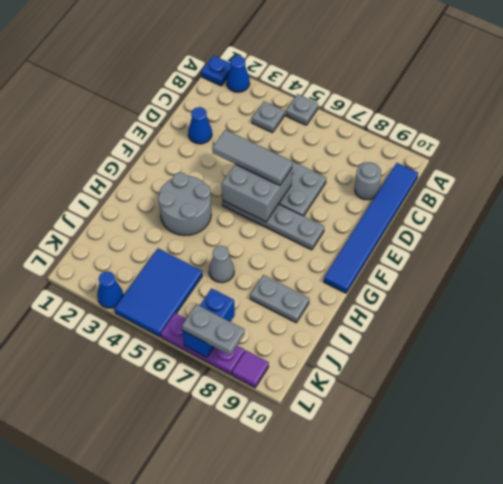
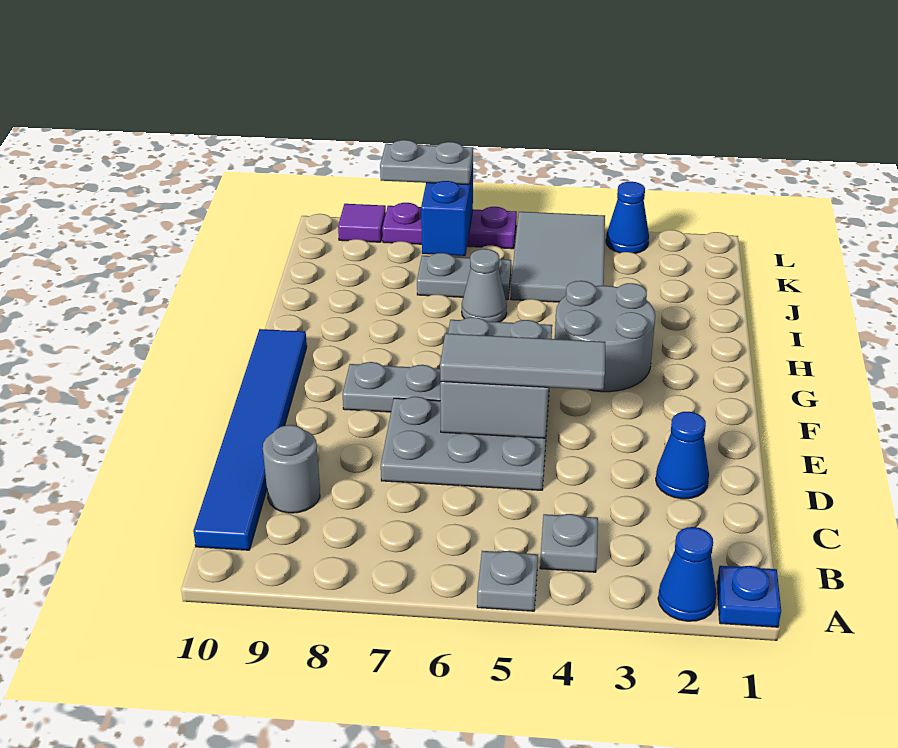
grey 1x2 plate [250,275,309,323] -> grey 1x2 plate moved to [417,253,511,300]
blue 2x3 tile [114,248,202,337] -> grey 2x3 tile [511,212,605,302]

